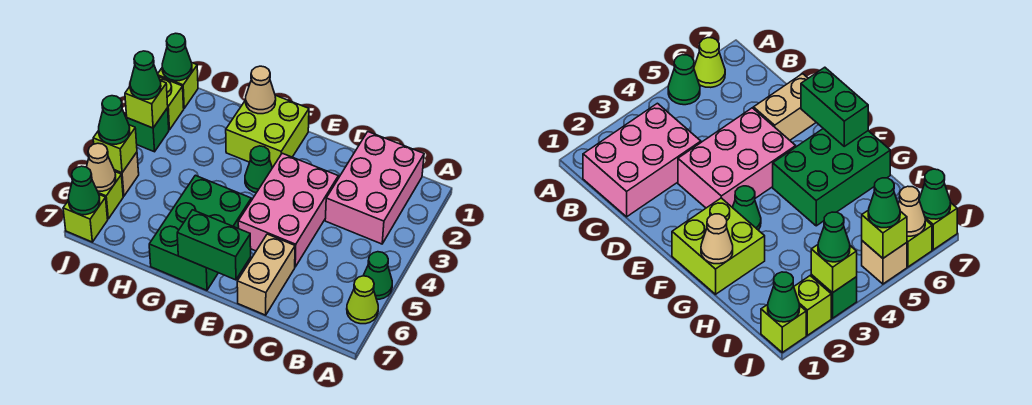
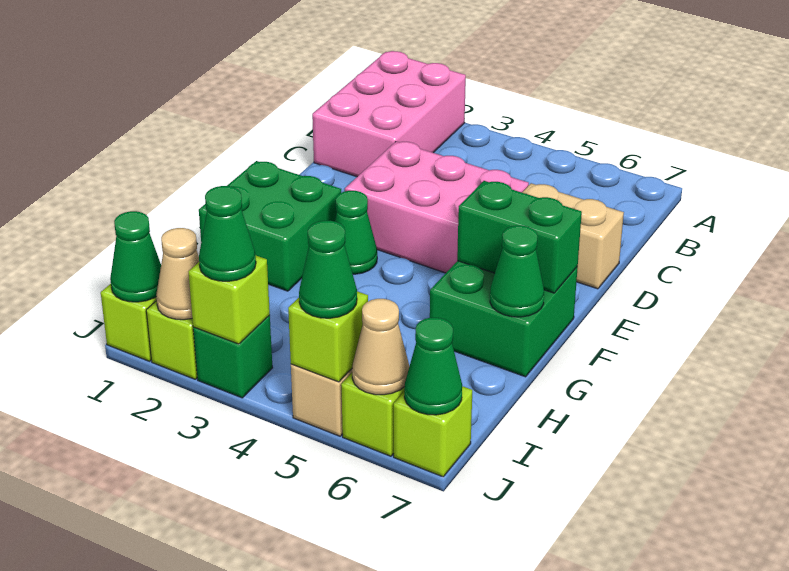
green 1x1 cone [363,252,392,299] -> green 1x1 cone moved to [490,226,544,317]
lime 1x1 cone [347,276,378,324] -> none
pink 2x3 brick [325,132,424,244] -> pink 2x3 brick turned to [312,51,466,177]
green 1x2 brick [177,210,251,280] -> green 1x2 brick turned to [457,181,582,293]
lime 2x2 brick [226,95,309,168] -> green 2x2 brick [199,161,341,291]
green 2x3 brick [149,175,251,290] -> green 2x2 brick [430,261,578,377]
tan 1x1 cone [246,66,276,114] -> tan 1x1 cone moved to [156,228,199,320]

